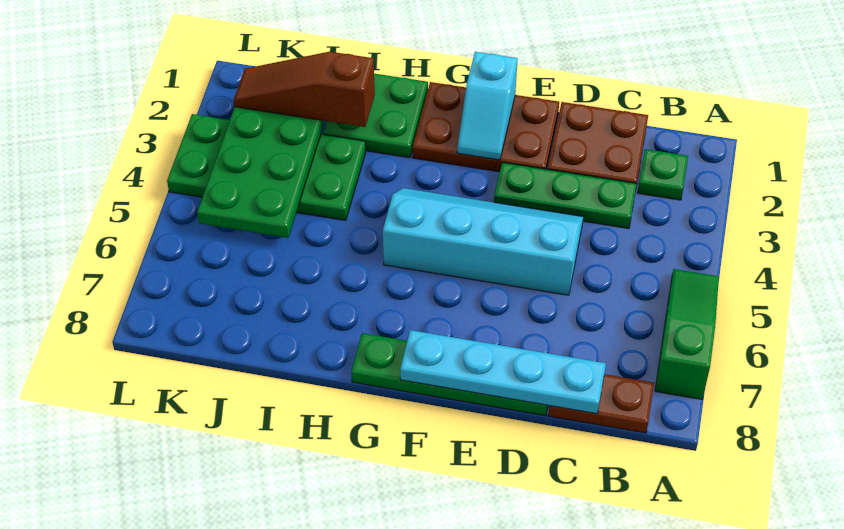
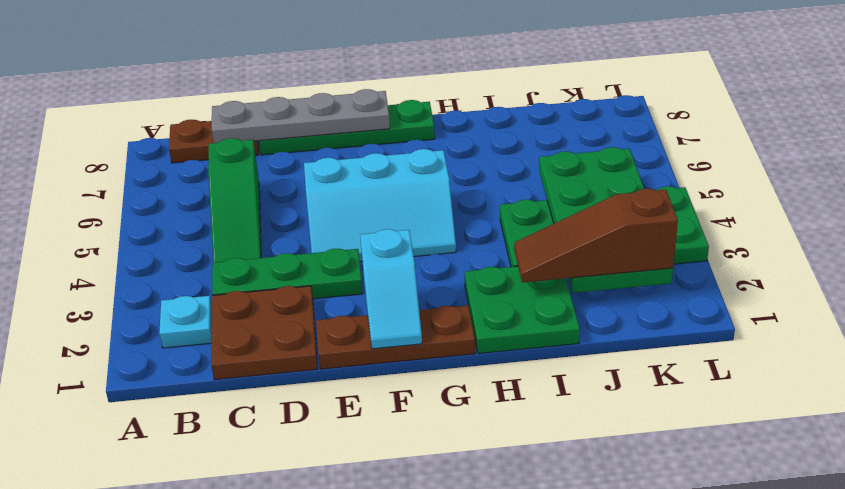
green 1x3 slope [655,269,719,399] -> green 1x3 slope moved to [208,138,261,262]
green 1x1 plate [638,149,688,200] -> cyan 1x1 plate [159,296,212,348]
cyan 1x4 plate [400,330,606,414] -> grey 1x4 plate [212,89,390,143]
cyan 2x4 slope [383,188,583,295] -> cyan 2x3 slope [304,149,456,262]
brown 2x3 plate [412,82,559,172] -> brown 1x3 plate [316,305,475,369]
cyan 1x2 slope [457,52,518,160] -> cyan 1x2 slope turned to [360,229,422,349]
brown 1x3 slope [234,52,375,127] -> brown 1x3 slope turned to [514,189,678,283]

